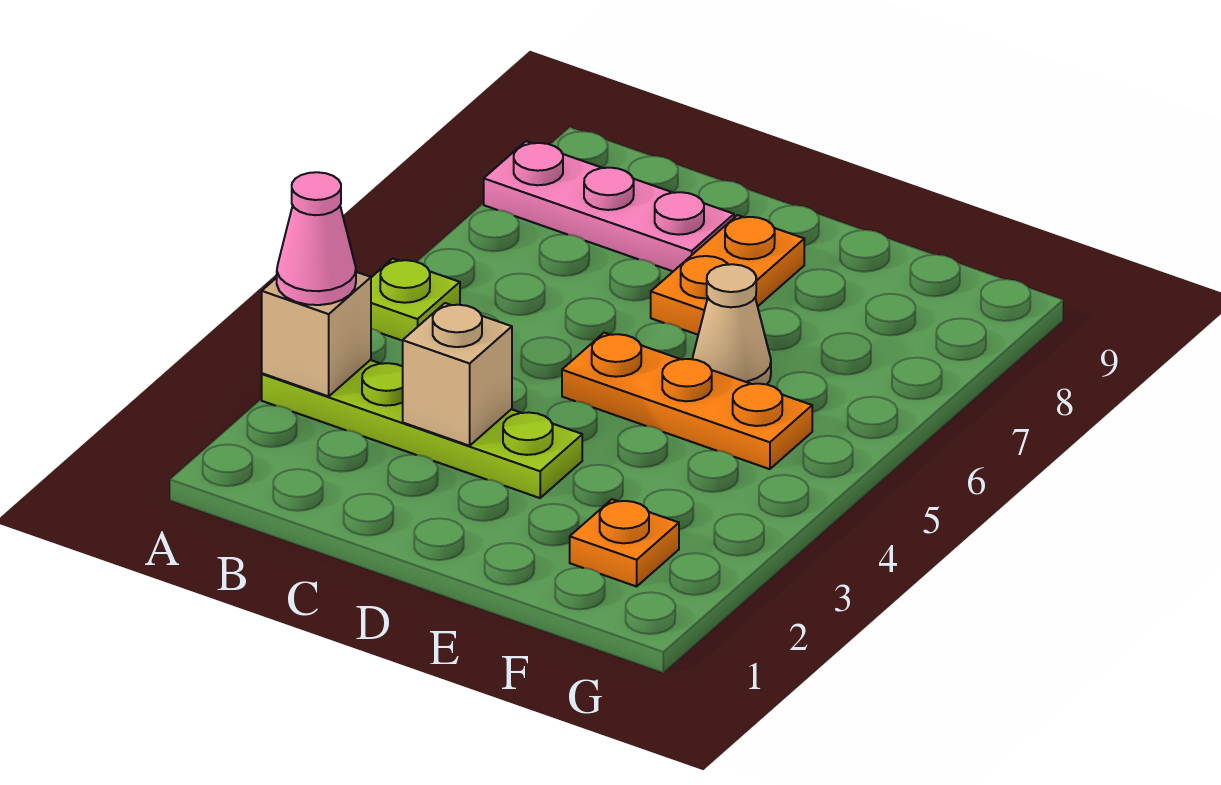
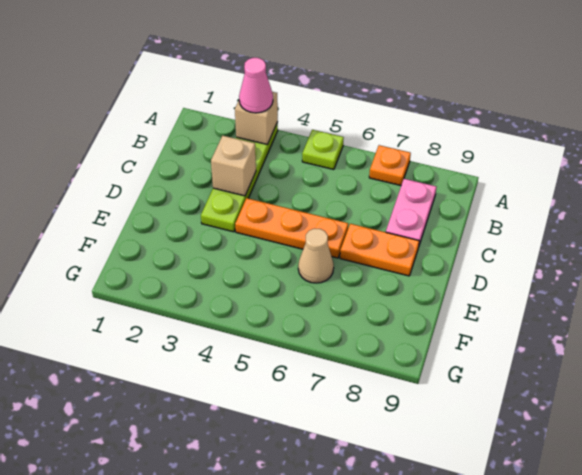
pink 1x3 plate [484,141,734,271] -> pink 1x2 plate [386,179,436,245]
orange 1x3 plate [562,333,812,469] -> orange 1x3 plate turned to [235,198,348,258]
orange 1x1 plate [570,499,679,586] -> orange 1x1 plate moved to [369,145,411,185]

